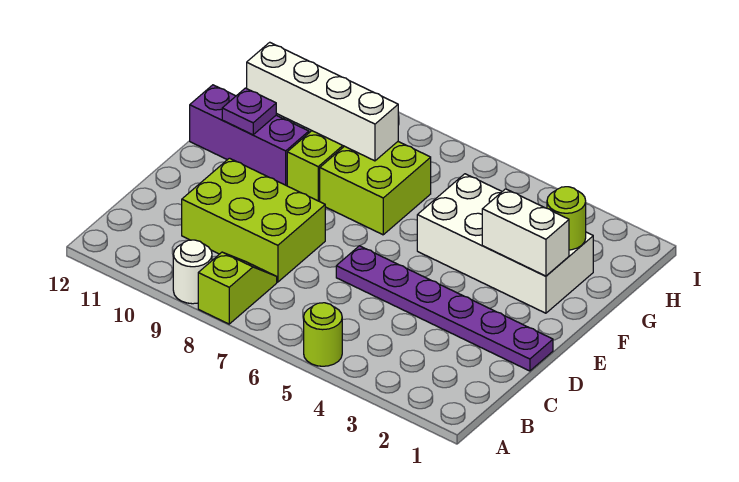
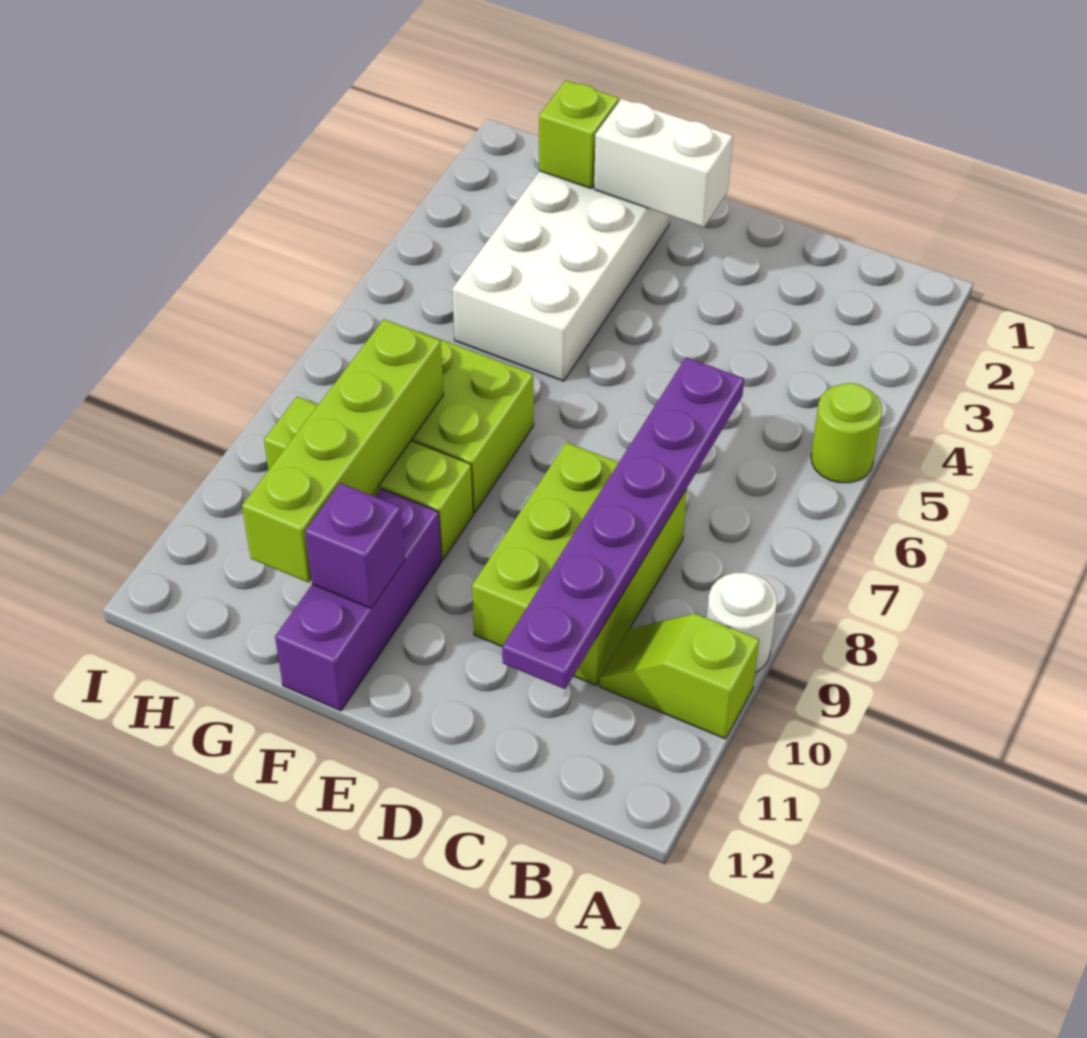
lime 1x2 slope [198,252,277,324] -> lime 1x2 slope moved to [599,613,759,739]
purple 1x6 plate [336,246,553,371] -> purple 1x6 plate moved to [502,358,744,689]
white 1x2 brick [482,189,569,276] -> white 1x2 brick turned to [594,99,733,227]
purple 1x1 plate [222,88,276,135] -> purple 1x1 brick [305,483,405,608]
lime 1x1 round brick [547,187,586,250] -> lime 1x1 brick [539,80,619,189]
white 1x4 brick [247,42,398,161] -> lime 1x4 brick [242,319,444,583]

